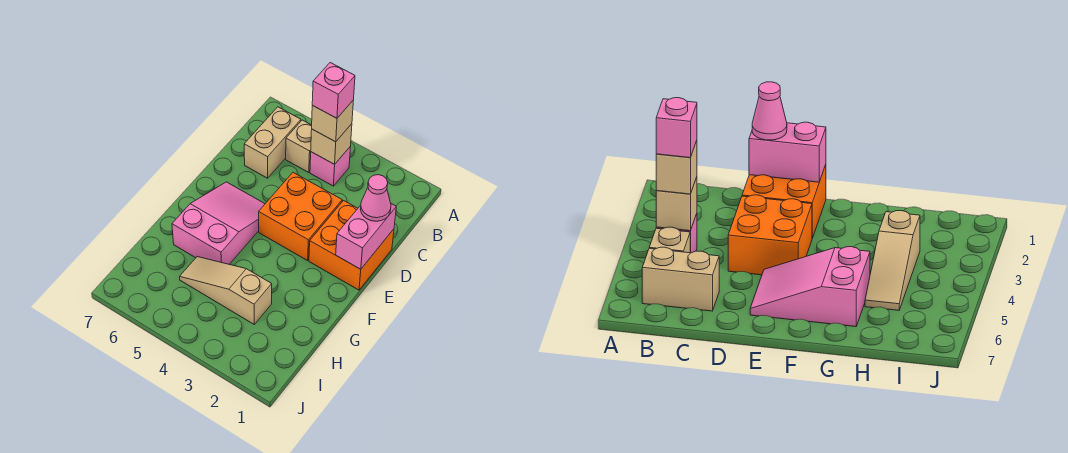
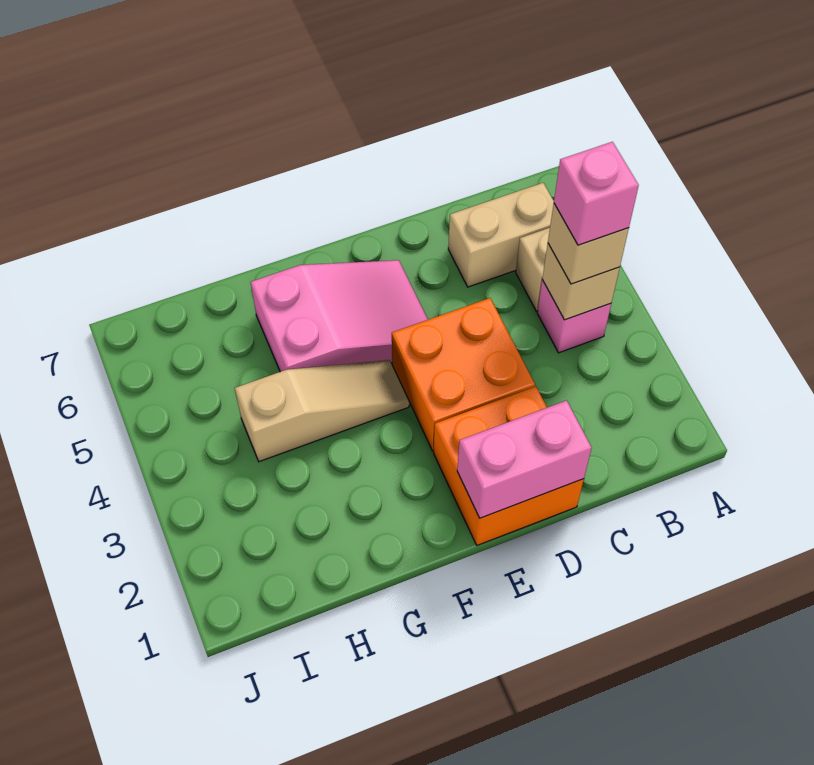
pink 1x1 cone [361,175,391,221] -> none
tan 1x3 slope [180,257,272,324] -> tan 1x3 slope turned to [235,360,409,462]

